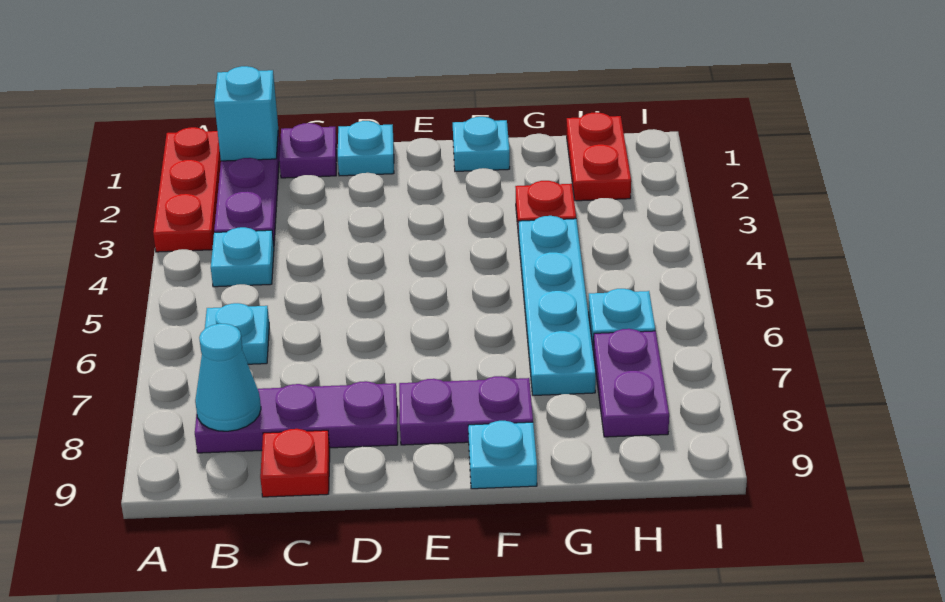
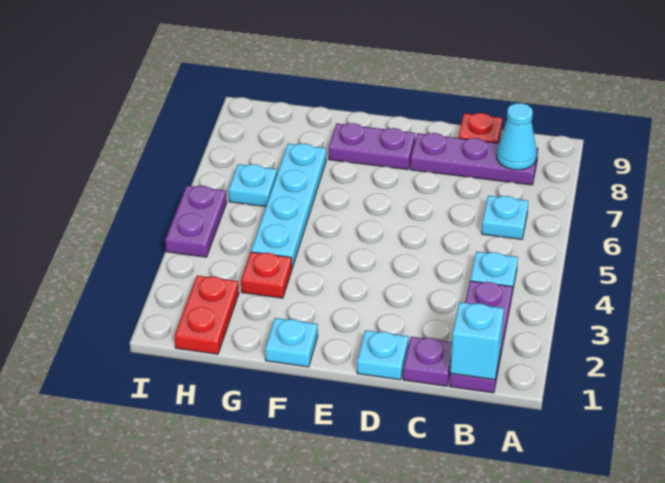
red 1x3 plate [153,127,221,252] -> none
cyan 1x1 plate [468,421,537,489] -> none
purple 1x2 plate [594,329,669,437] -> purple 1x2 plate moved to [165,185,227,257]

